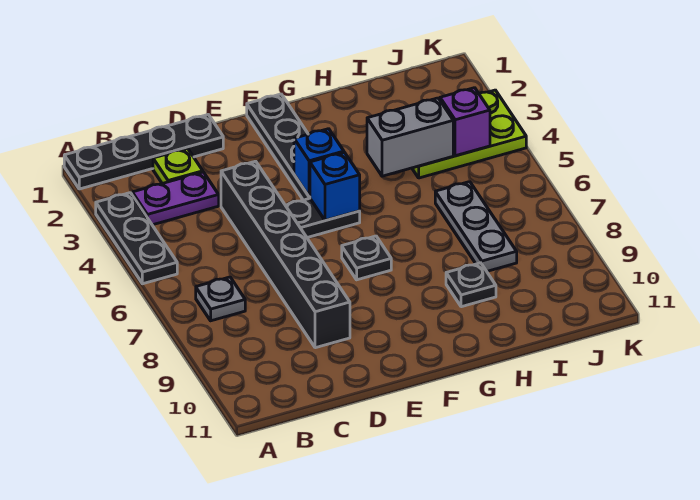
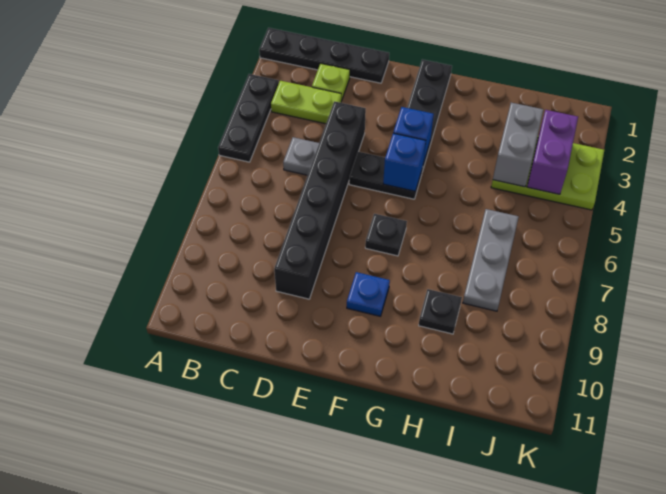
purple 1x2 plate [132,172,219,225] -> lime 1x2 plate [271,81,342,124]
grey 1x1 plate [196,277,245,321] -> grey 1x1 plate moved to [283,137,319,175]
none -> blue 1x1 plate [347,272,390,316]
grey 1x2 brick [367,98,453,176] -> grey 1x2 brick turned to [493,103,543,187]
purple 1x1 brick [440,88,490,156] -> purple 1x2 brick [527,110,578,194]

